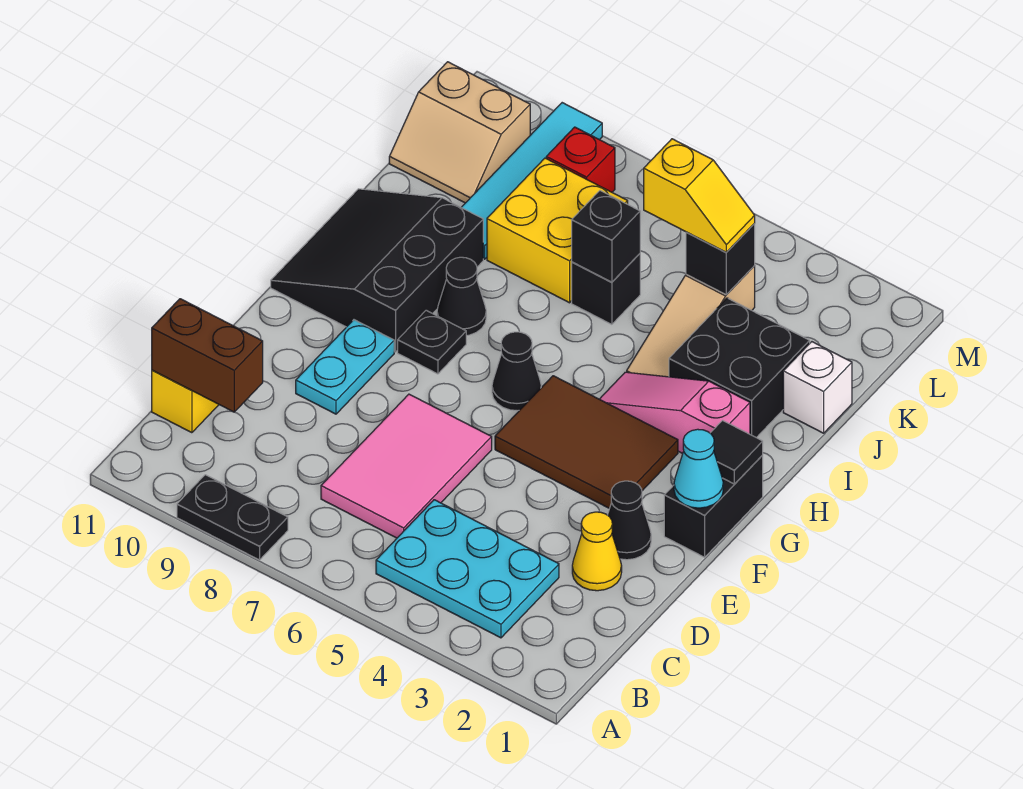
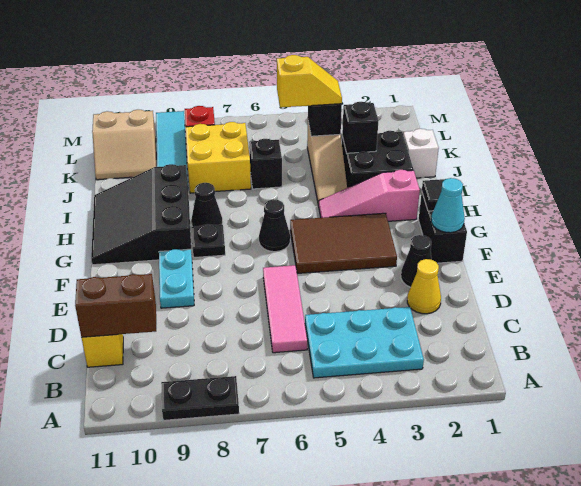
pink 2x3 tile [321,394,492,538] -> pink 1x3 tile [263,265,307,353]
black 1x1 brick [572,191,640,282] -> black 1x1 brick moved to [342,102,378,153]

